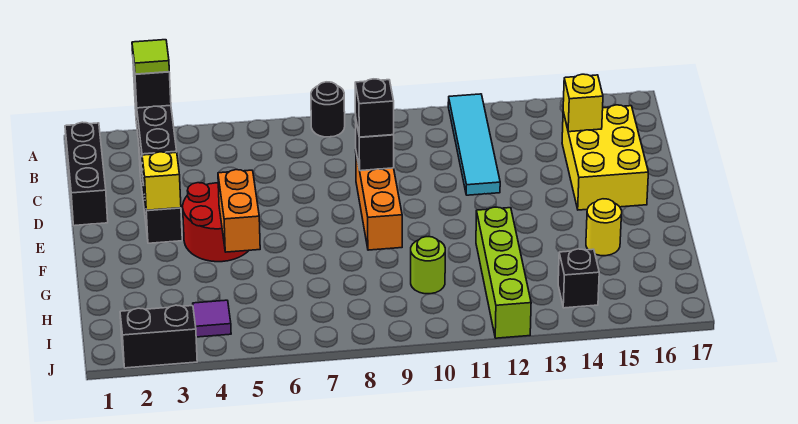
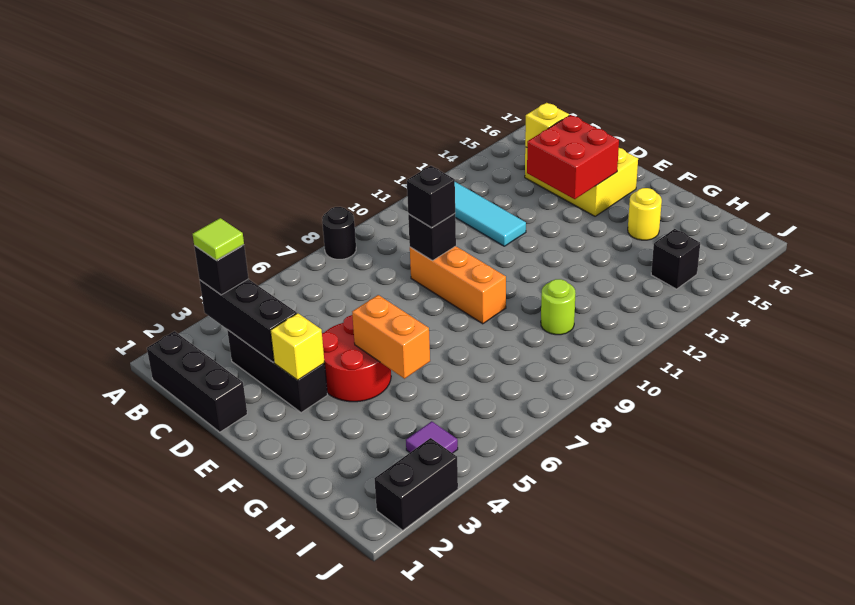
none -> red 2x2 brick [527,115,619,199]
lime 1x4 brick [476,207,531,338] -> none

